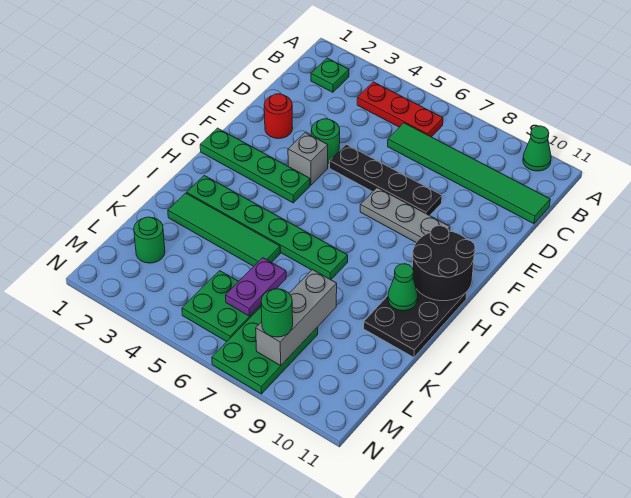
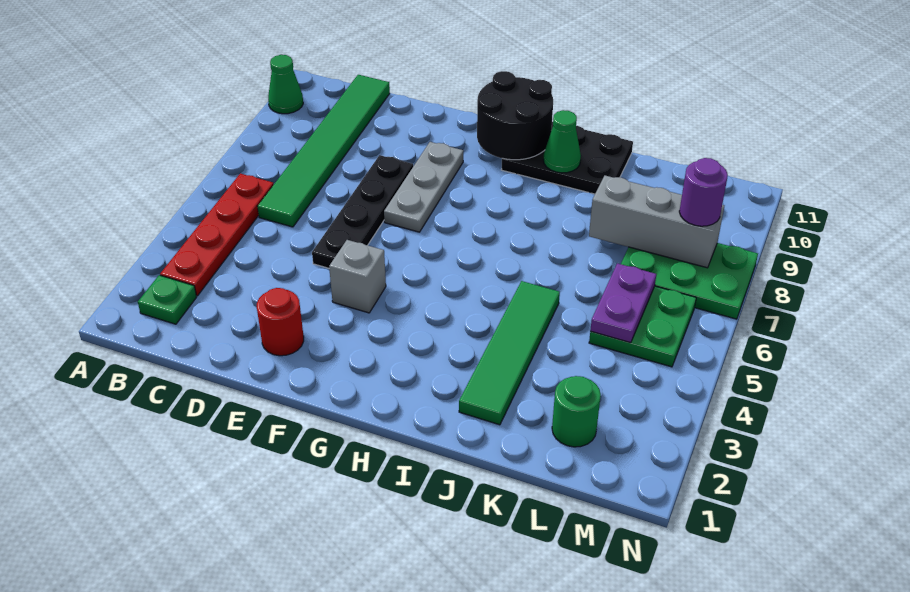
red 1x3 plate [357,82,443,137] -> red 1x4 plate [160,173,274,296]
green 1x1 round brick [311,119,340,163] -> none
green 1x4 plate [200,128,310,203] -> none
green 1x6 plate [187,175,348,280] -> none
purple 1x2 plate [226,258,286,316] -> purple 1x2 plate turned to [590,263,656,343]
green 1x1 round brick [261,289,293,337] -> purple 1x1 round brick [679,158,728,226]

